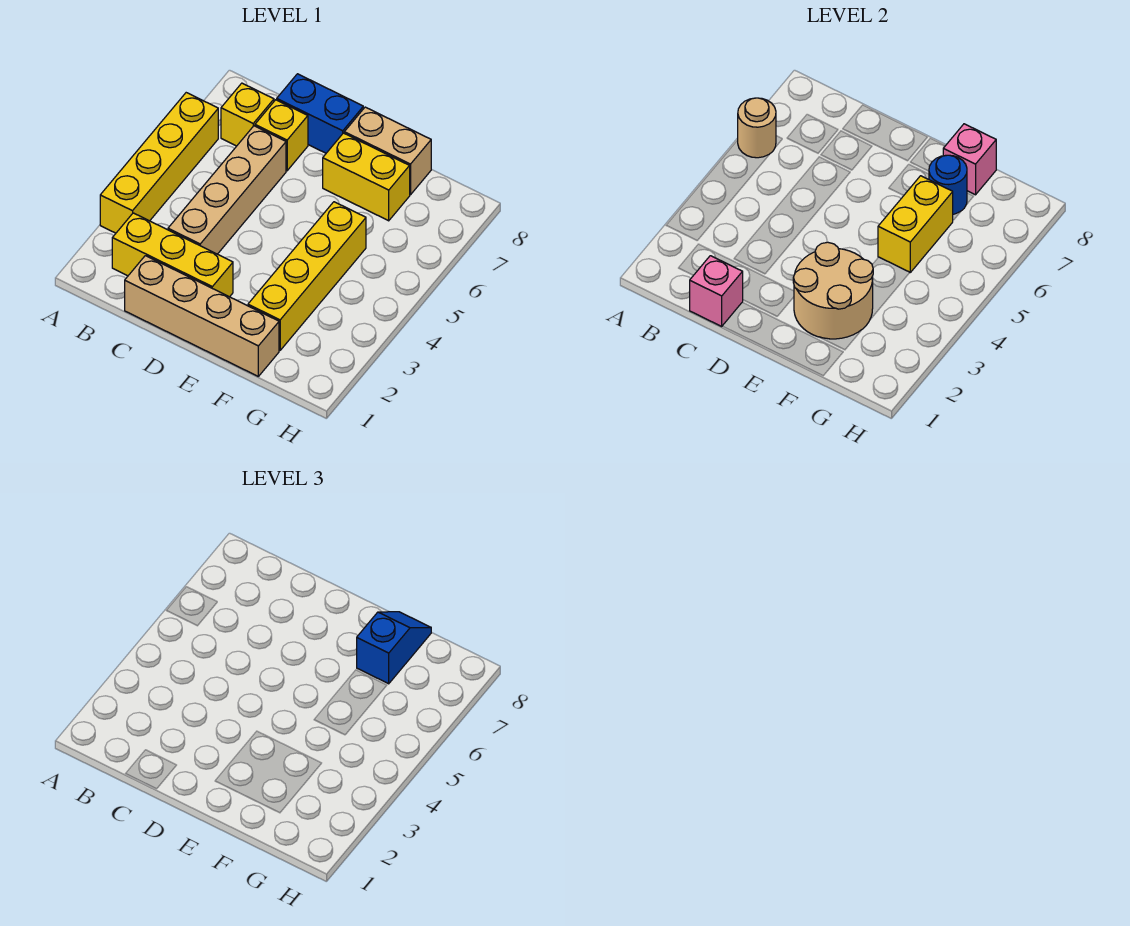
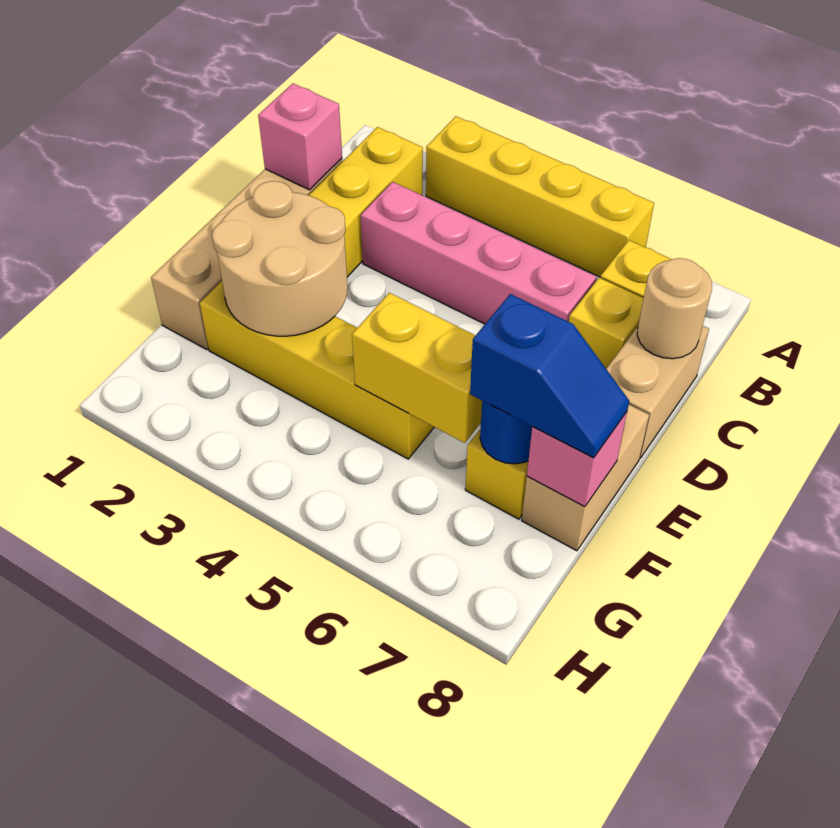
tan 1x1 round brick [738,98,776,158] -> tan 1x1 round brick moved to [637,258,712,359]
tan 1x4 brick [168,126,286,254] -> pink 1x4 brick [360,182,596,324]
blue 1x2 brick [277,74,363,153] -> tan 1x2 brick [607,326,709,458]

